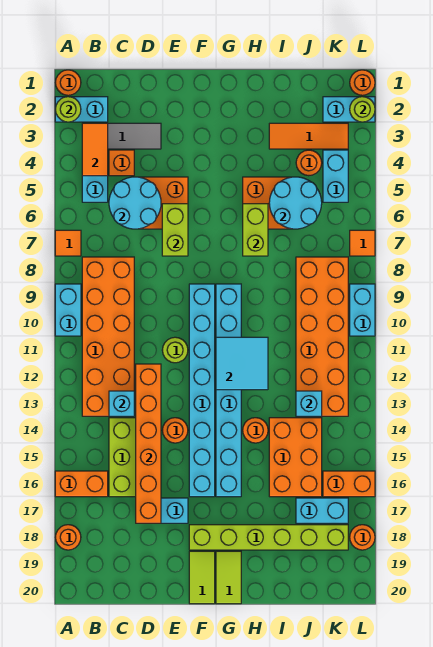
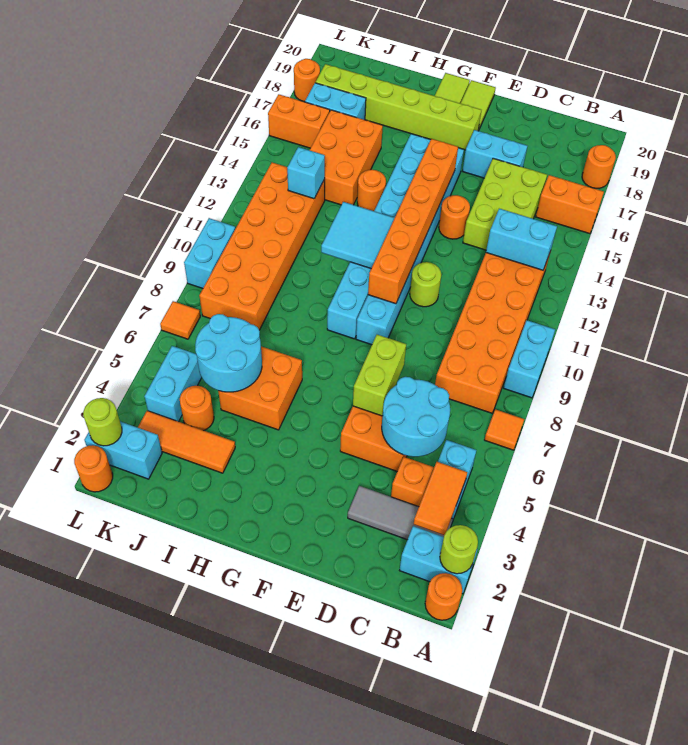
cyan 1x1 brick [109,391,134,416] -> cyan 1x2 brick [486,209,557,270]
orange 1x6 brick [136,364,161,523] -> orange 1x6 brick moved to [368,139,458,304]
lime 1x2 brick [243,204,268,256] -> none

